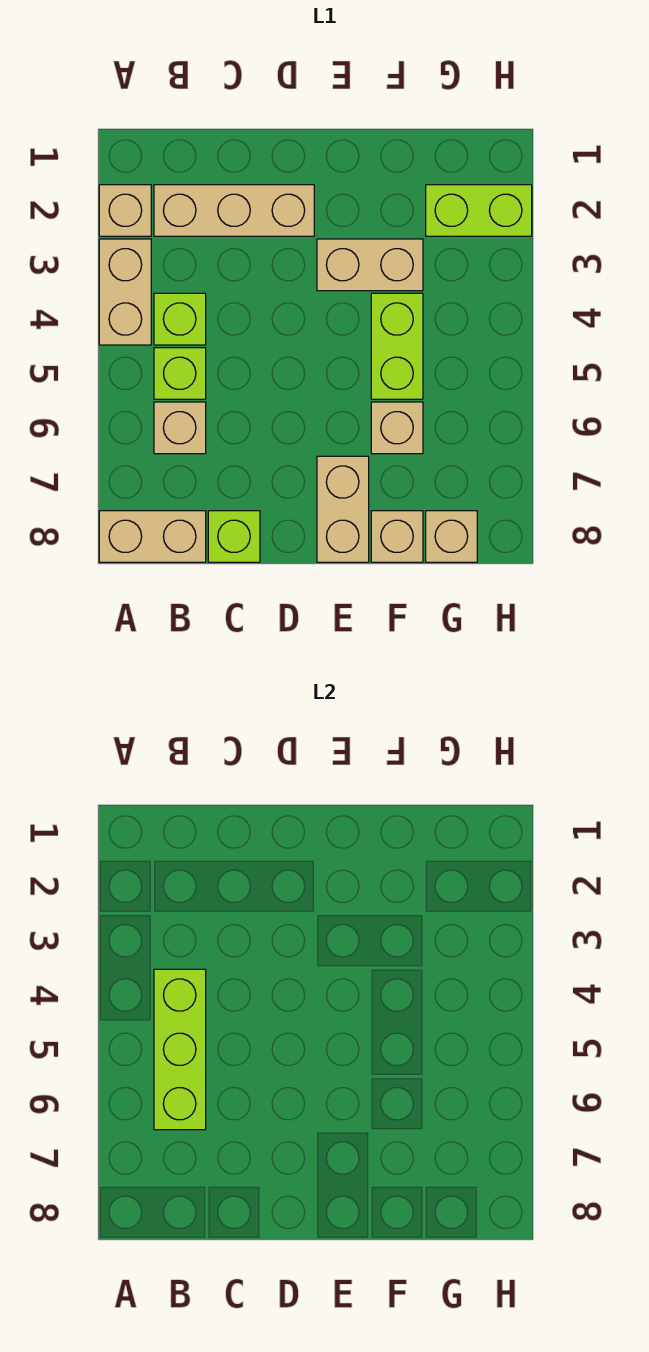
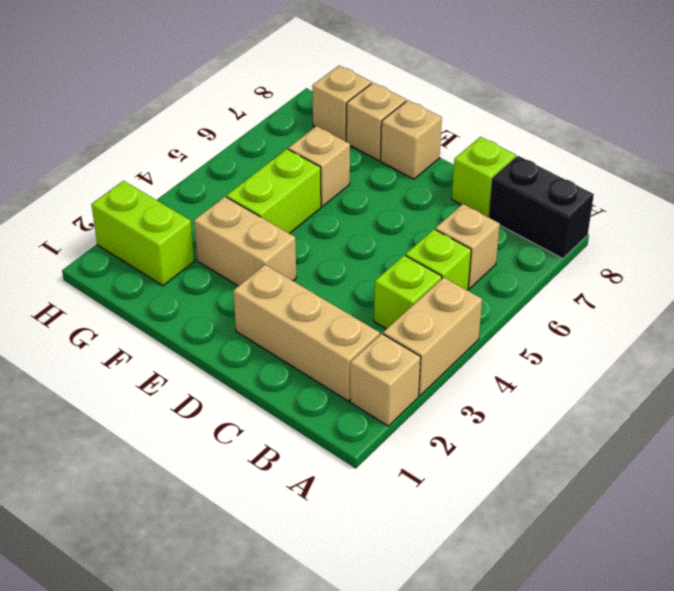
tan 1x2 brick [99,511,206,562] -> black 1x2 brick [489,156,594,259]
lime 1x3 brick [154,969,206,1130] -> none
tan 1x2 brick [317,456,369,562] -> tan 1x1 brick [381,100,442,179]

